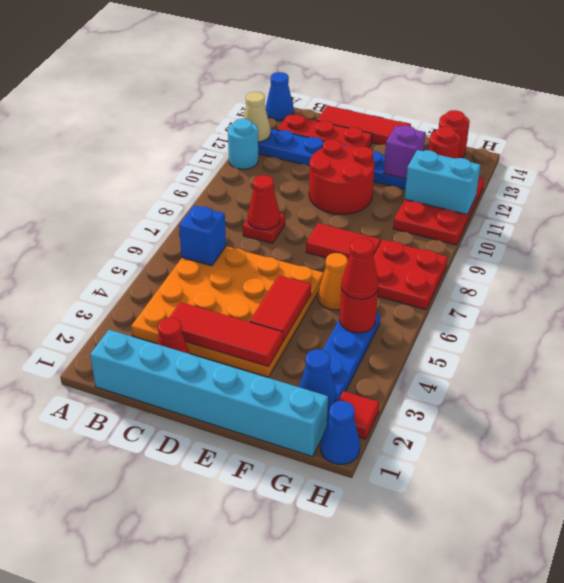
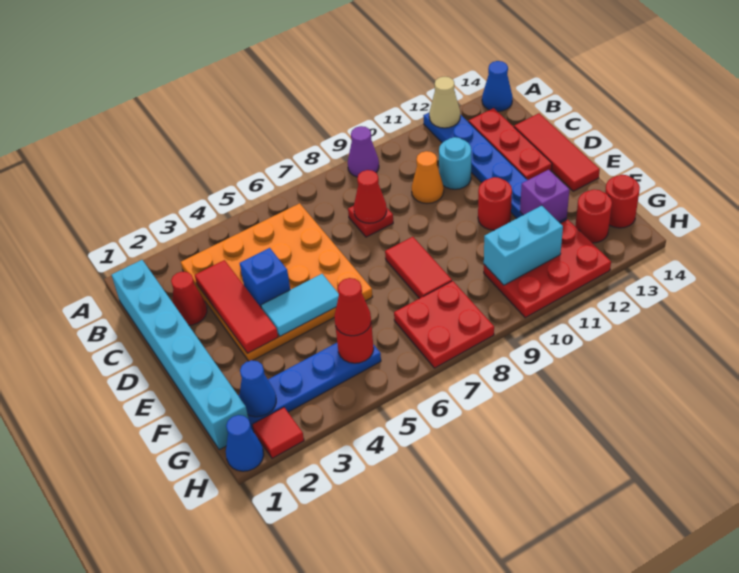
none -> purple 1x1 cone [348,126,379,177]
cyan 1x1 round brick [228,119,258,169] -> cyan 1x1 round brick moved to [439,137,471,189]
blue 1x1 brick [179,205,226,266] -> blue 1x1 brick moved to [240,248,290,307]
red 2x2 round brick [309,139,374,214] -> red 1x1 round brick [478,177,512,230]
red 1x2 tile [250,275,311,341] -> cyan 1x2 tile [261,274,339,336]
orange 1x1 cone [318,253,348,310] -> orange 1x1 cone moved to [411,151,444,203]
cyan 1x2 brick [405,150,480,215] -> cyan 1x2 brick turned to [484,206,563,285]

